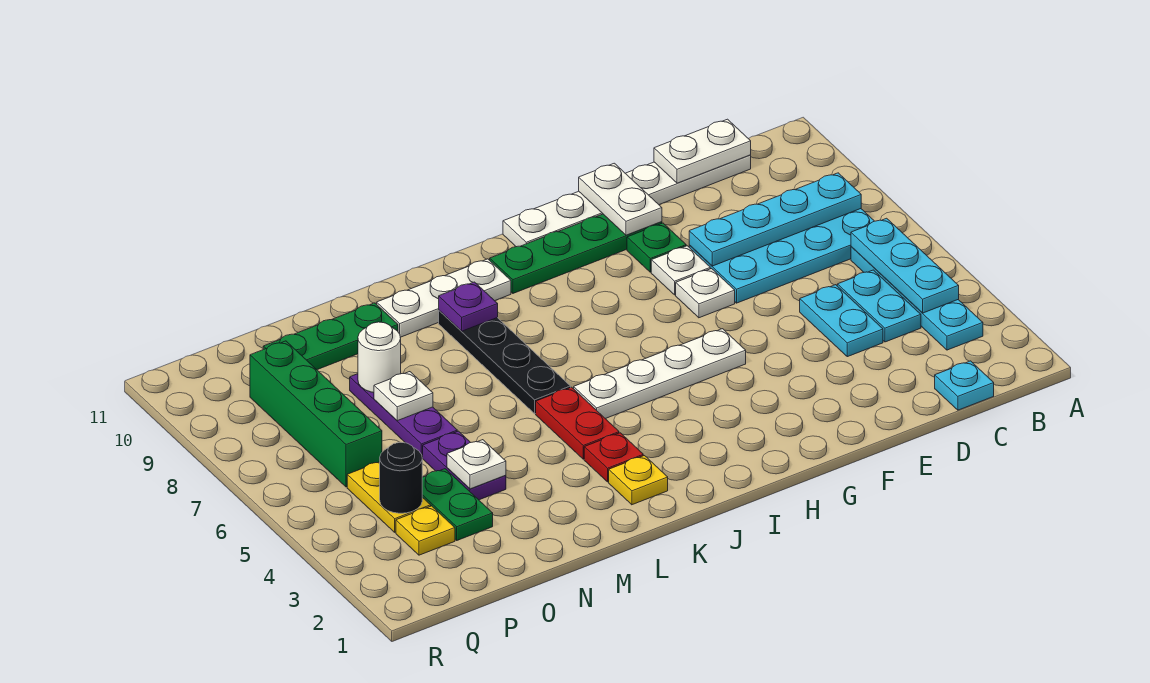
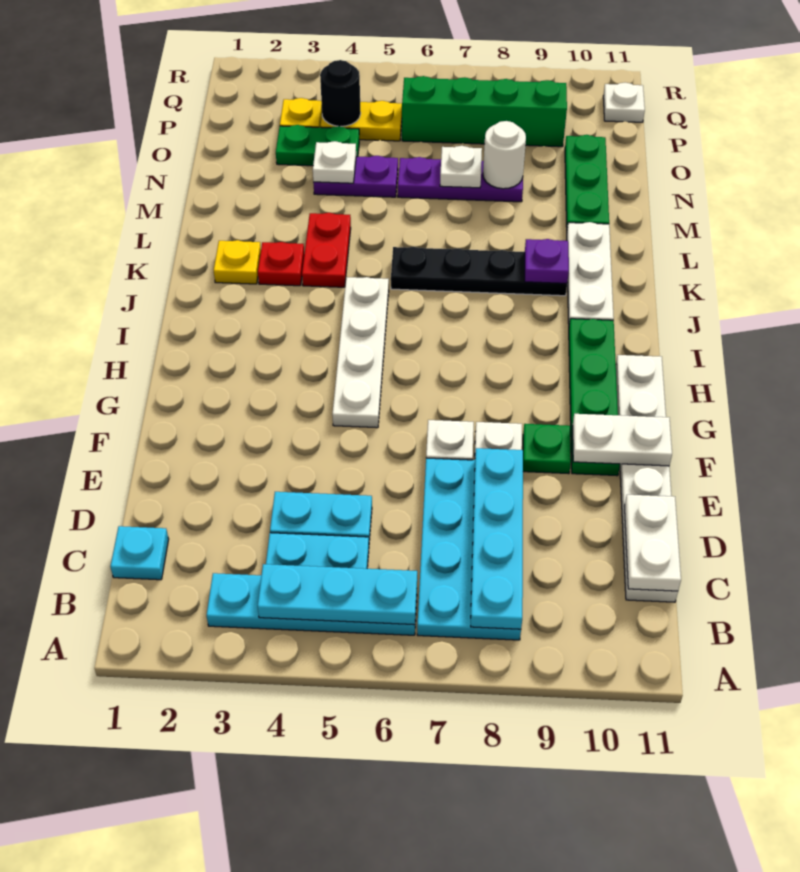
red 1x2 plate [536,387,619,459] -> red 1x2 plate turned to [302,213,351,287]
none -> white 1x1 plate [603,83,645,122]

